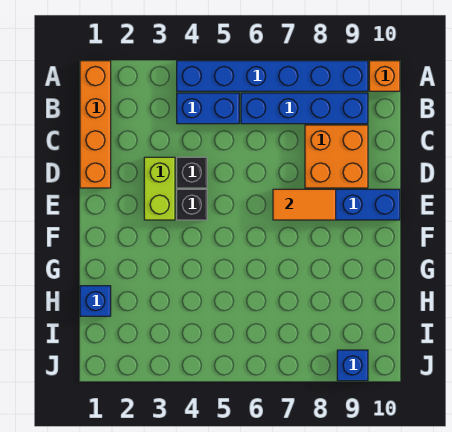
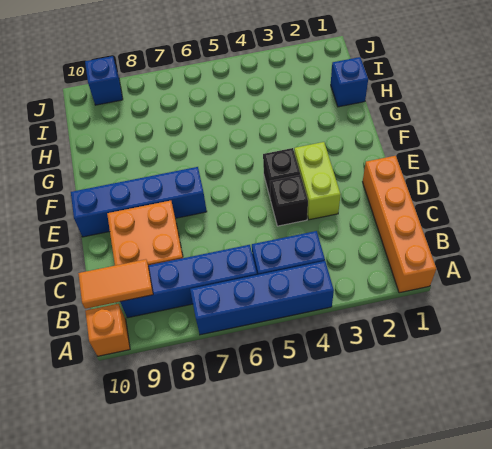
blue 1x6 brick [177,61,368,91] -> blue 1x4 brick [190,261,334,335]
orange 1x2 tile [273,189,336,220] -> orange 1x2 tile moved to [78,259,153,309]

